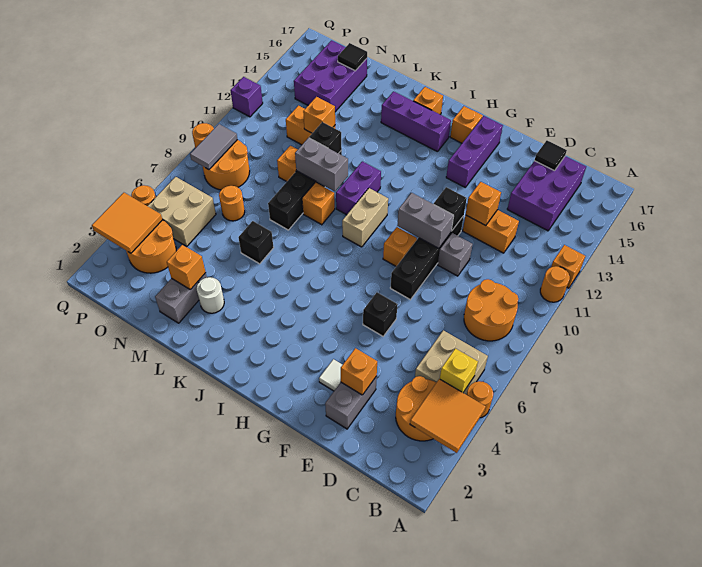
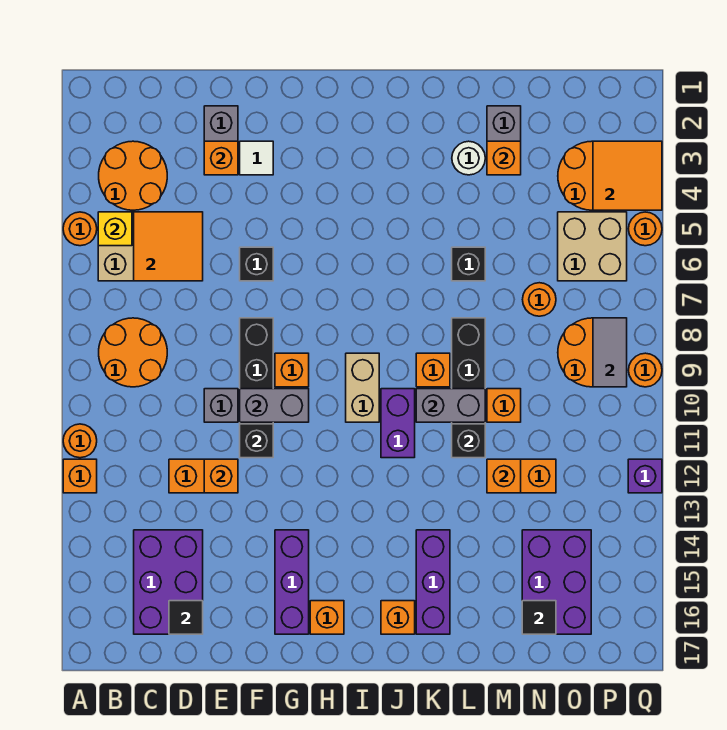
orange 2x2 tile [410,379,486,453] -> orange 2x2 tile moved to [134,212,203,281]
purple 1x3 brick [381,91,451,152] -> purple 1x3 brick turned to [416,530,450,634]

